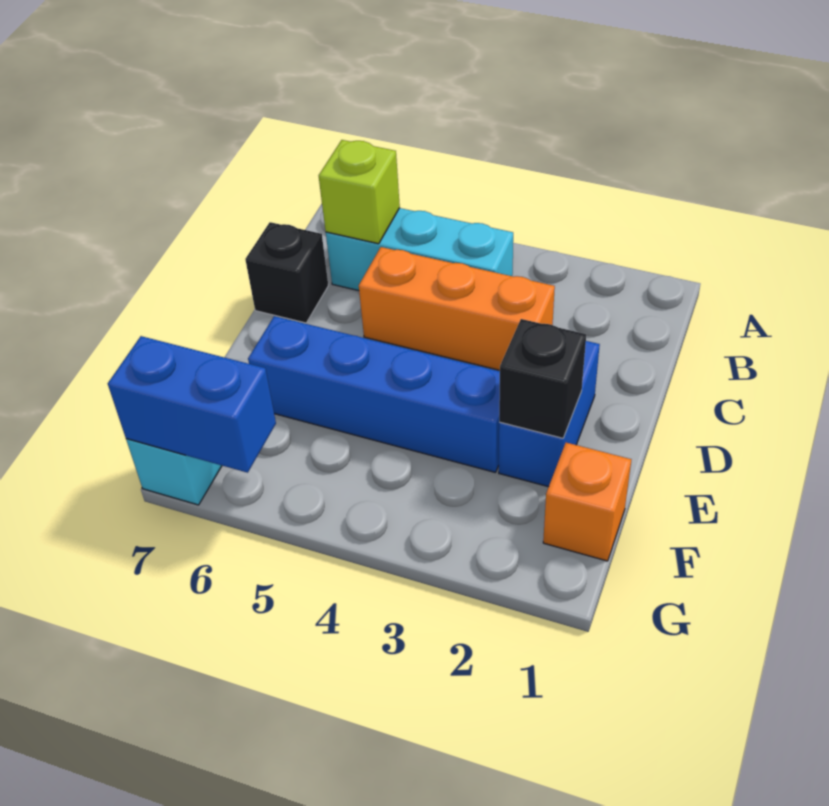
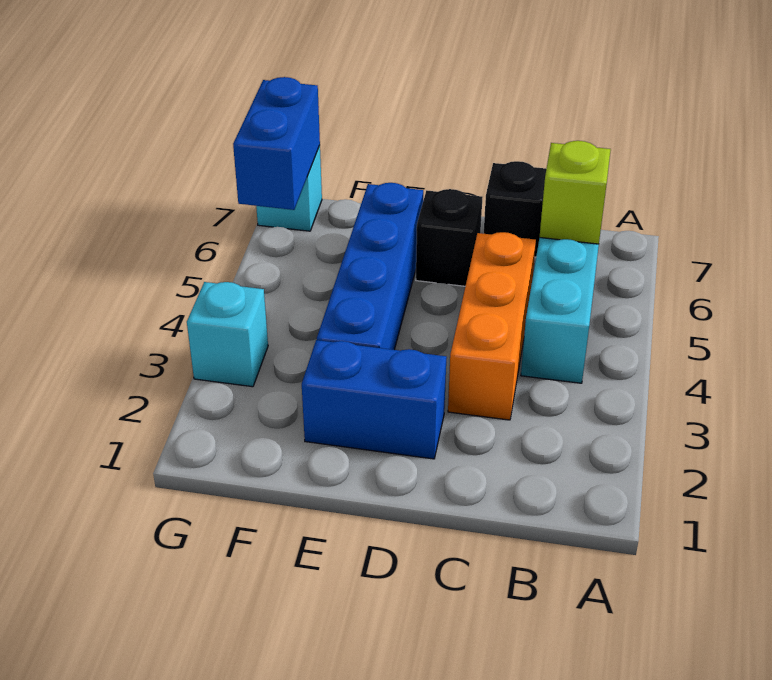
black 1x1 brick [499,319,586,438] -> black 1x1 brick moved to [416,189,482,286]
orange 1x1 brick [543,443,632,561] -> none
none -> cyan 1x1 brick [187,282,268,387]

